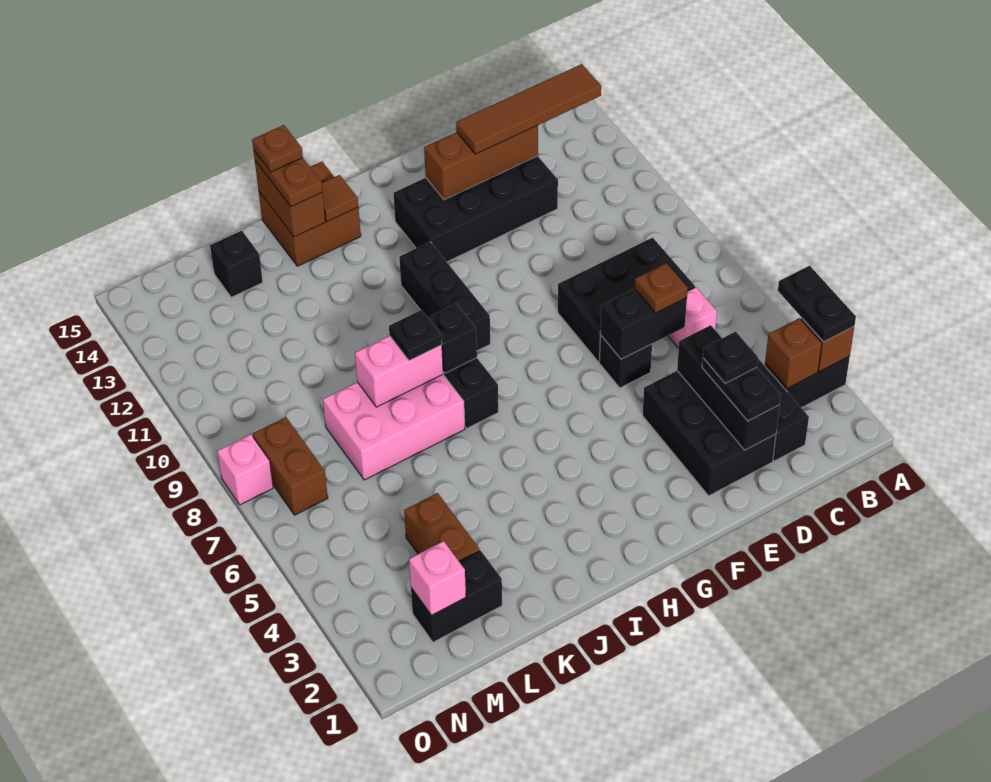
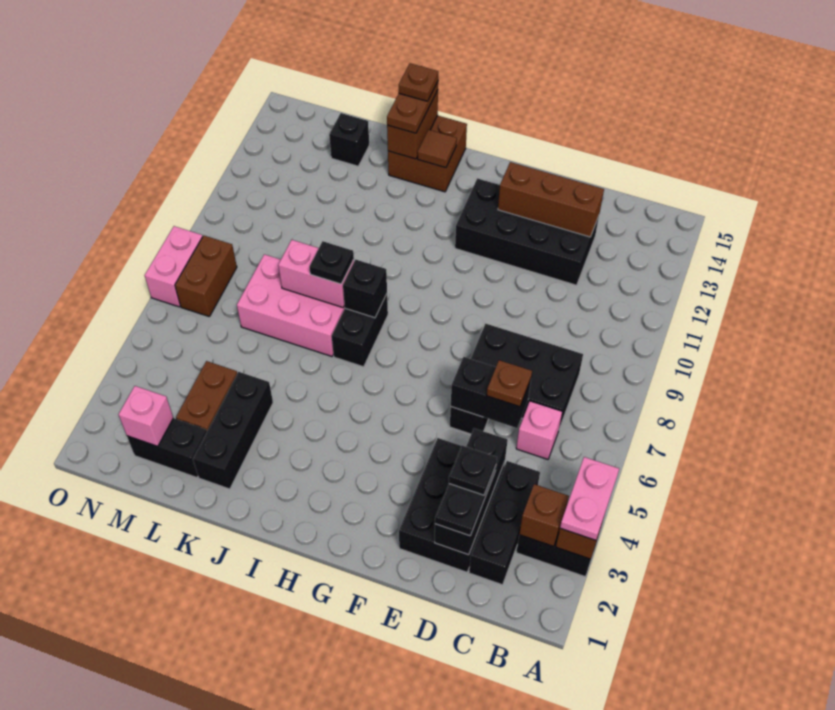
black 1x2 plate [778,266,856,342] -> pink 1x2 plate [560,457,619,540]
brown 1x4 tile [456,64,601,154] -> none
black 1x3 brick [399,242,490,351] -> black 1x3 brick moved to [193,372,273,489]
pink 1x1 brick [217,434,273,505] -> pink 1x2 brick [145,226,203,307]

